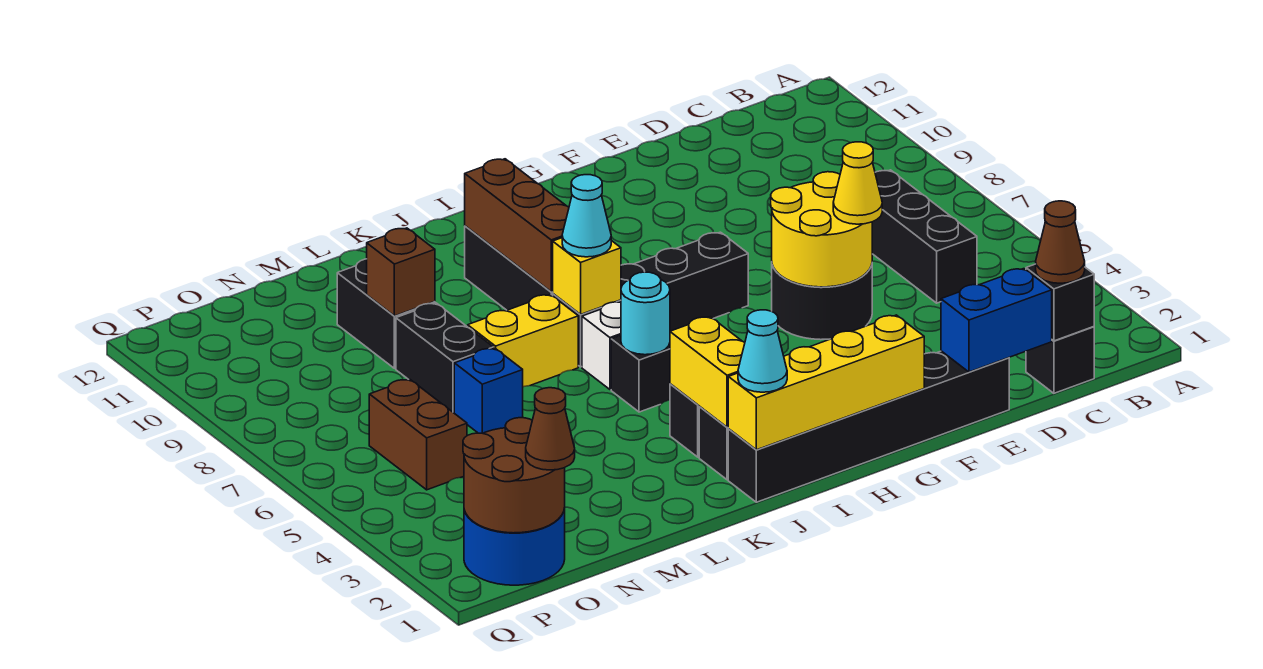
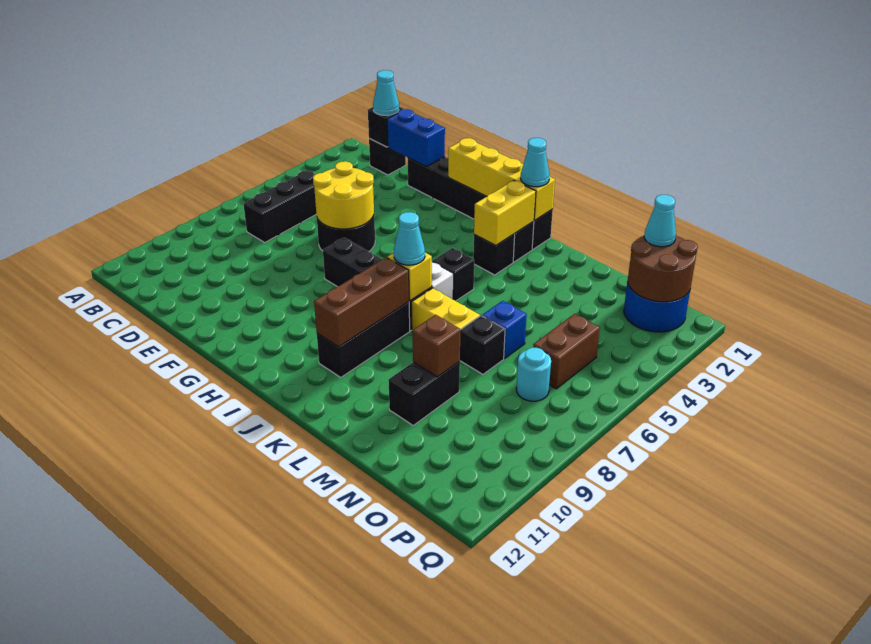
brown 1x1 cone [1036,201,1085,283] -> cyan 1x1 cone [373,70,399,115]
yellow 1x1 cone [833,142,882,224] -> none
cyan 1x1 round brick [621,272,670,355] -> cyan 1x1 round brick moved to [516,348,551,401]
black 1x2 brick [396,303,493,413] -> black 1x1 brick [460,316,505,374]
brown 1x1 cone [526,388,575,470] -> cyan 1x1 cone [644,195,676,247]

